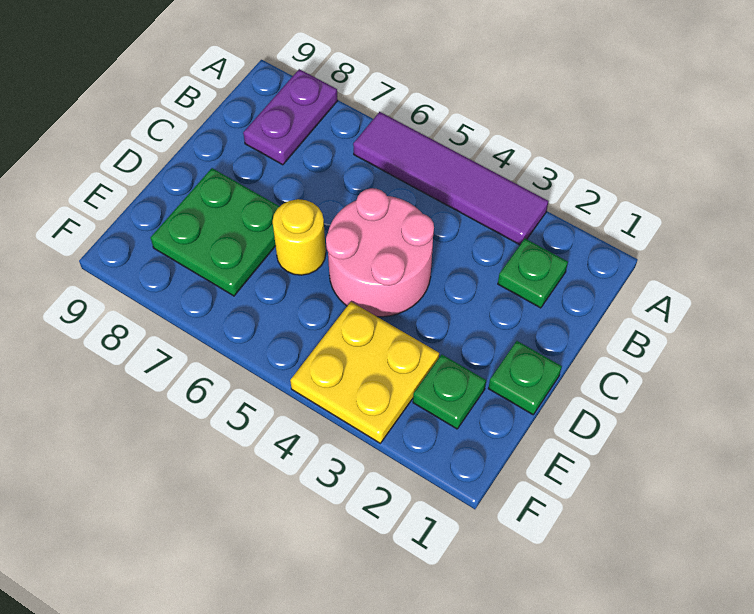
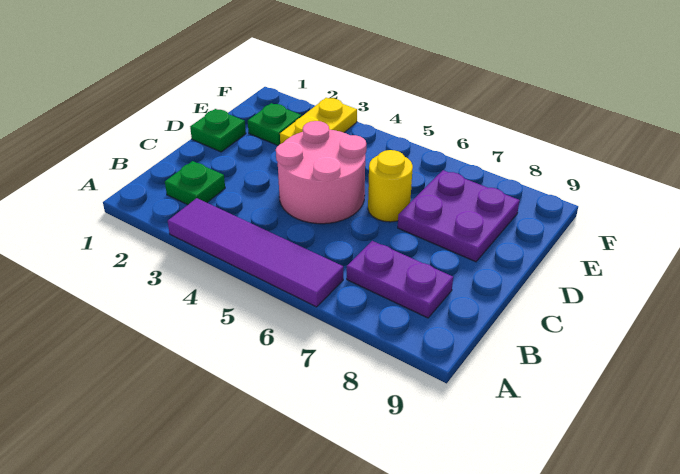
purple 1x2 plate [243,69,338,165] -> purple 1x2 plate turned to [347,241,453,318]
green 2x2 plate [151,168,280,296] -> purple 2x2 plate [398,170,519,262]
yellow 2x2 plate [290,302,439,443] -> yellow 1x2 plate [280,98,357,144]

